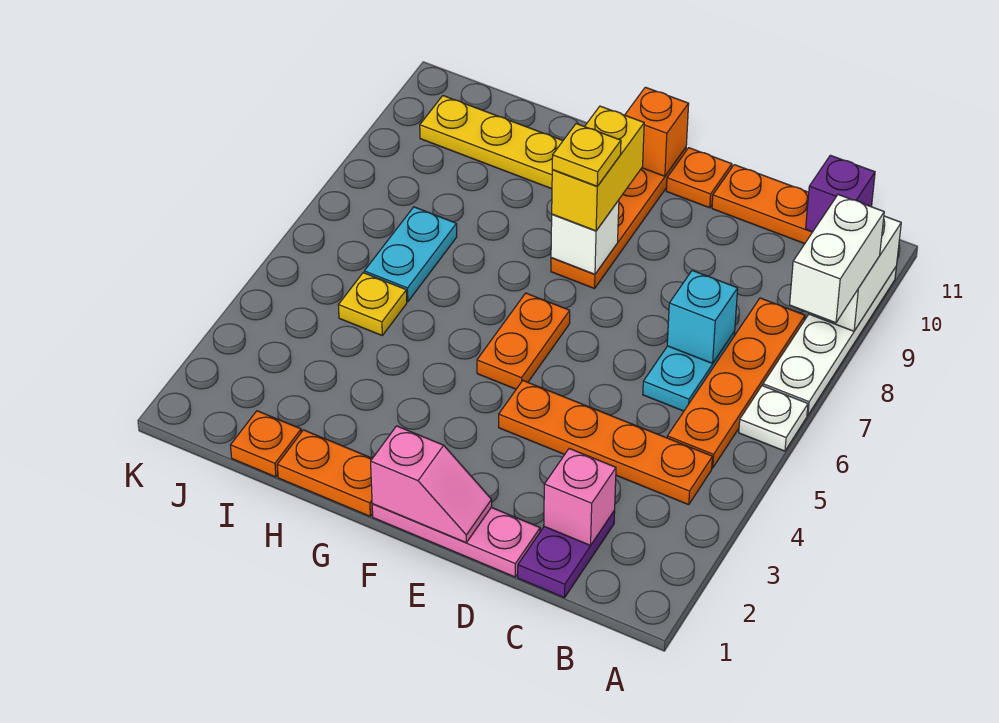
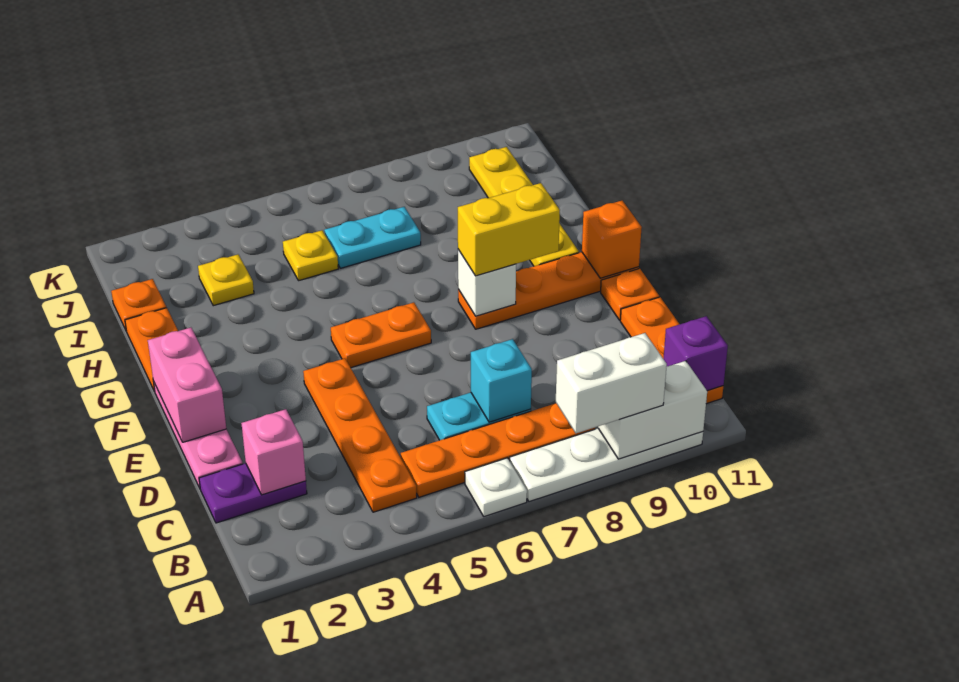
pink 1x2 slope [371,426,492,543] -> pink 1x2 brick [148,328,226,442]
yellow 1x1 plate [552,124,621,186] -> yellow 1x1 plate moved to [198,254,254,306]

